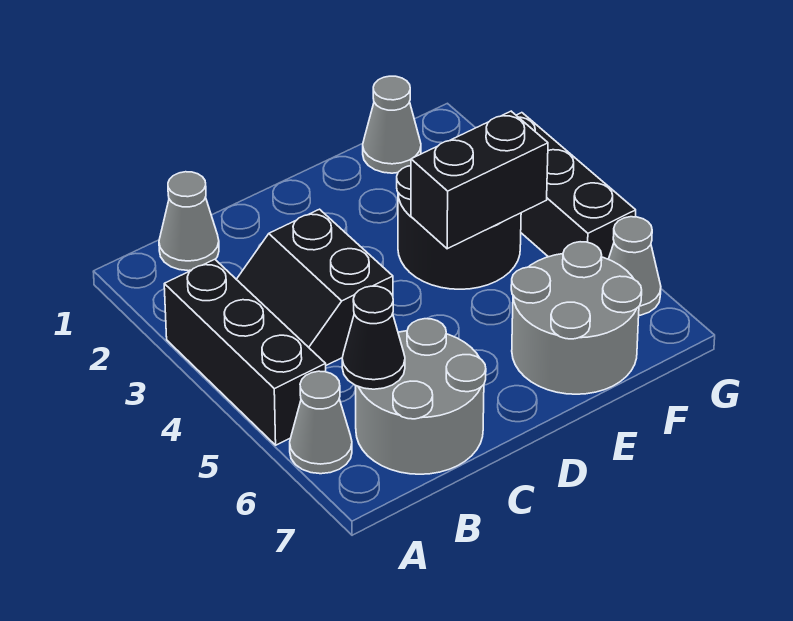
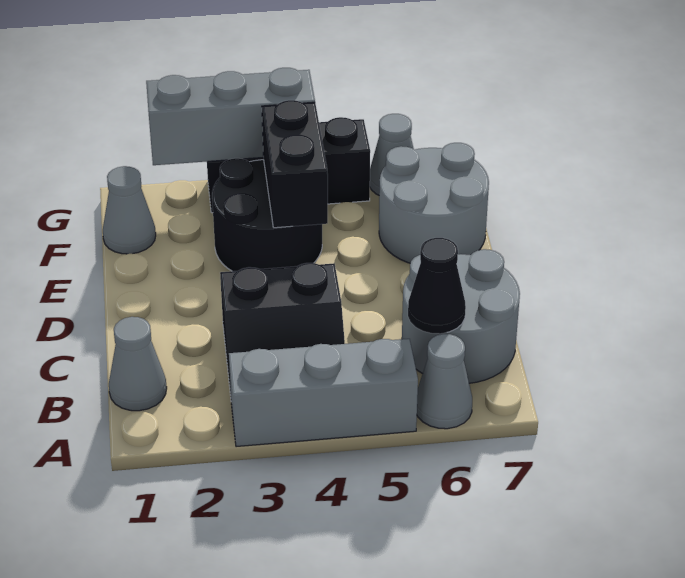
black 1x3 brick [164,259,326,445] -> grey 1x3 brick [229,339,418,447]
none -> grey 1x3 brick [146,68,315,165]

